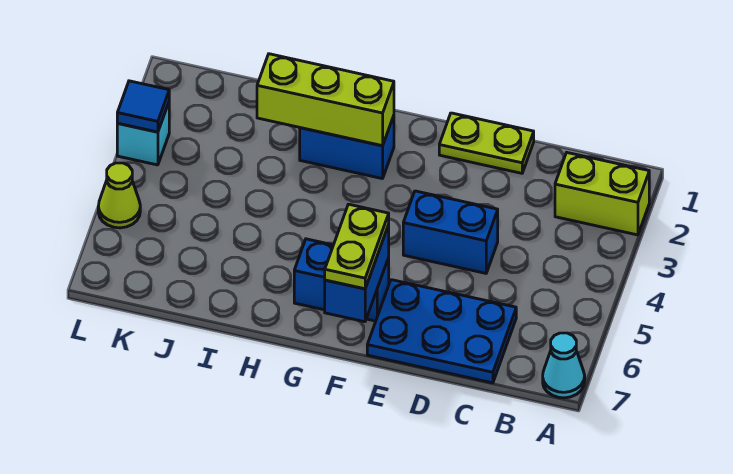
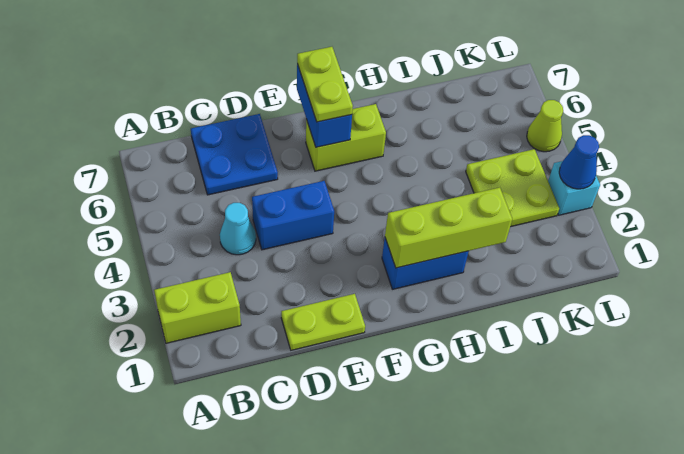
cyan 1x1 cone [543,333,585,398] -> cyan 1x1 cone moved to [220,203,256,255]
blue 2x3 plate [367,280,516,383] -> blue 2x2 plate [191,114,278,195]
blue 1x2 brick [294,239,389,321] -> lime 1x2 brick [306,104,386,171]
none -> lime 2x2 plate [466,149,559,227]
blue 1x1 tile [117,81,169,132] -> blue 1x1 cone [559,135,599,189]

